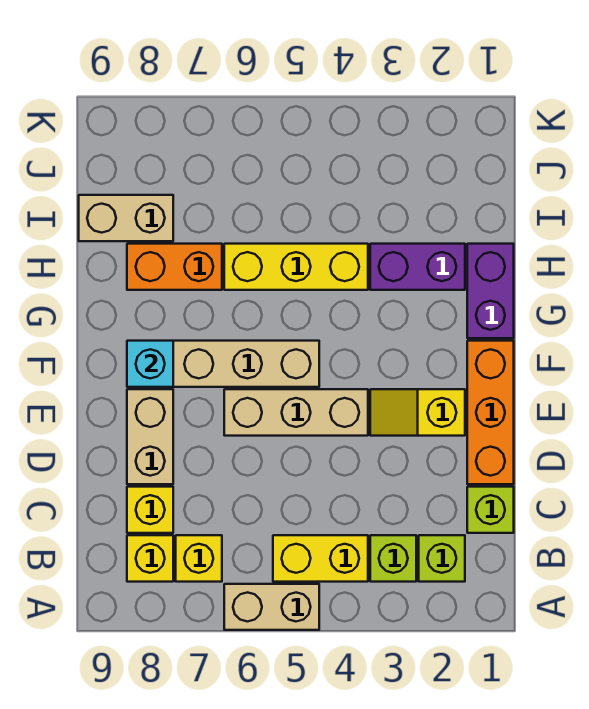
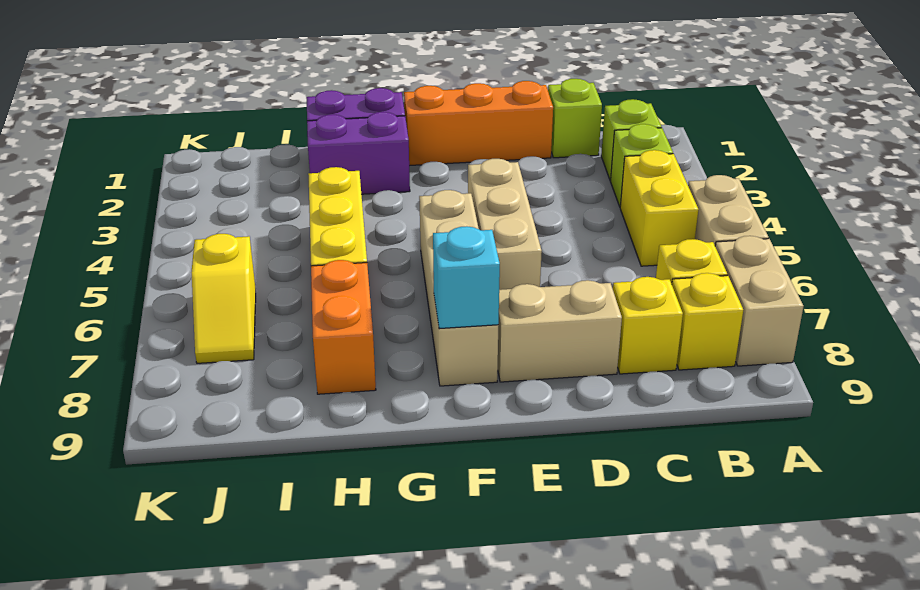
yellow 1x2 slope [370,389,465,436] -> yellow 1x2 slope moved to [191,234,256,363]
purple 1x2 brick [370,244,465,290] -> purple 1x2 brick turned to [307,112,410,194]
tan 1x2 brick [79,195,173,241] -> tan 1x2 brick moved to [715,236,804,366]

